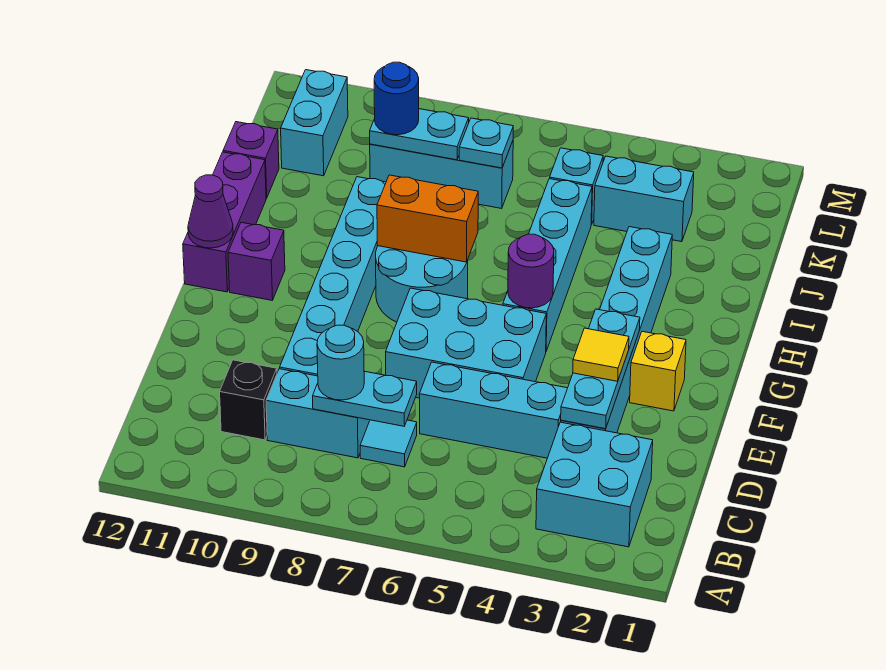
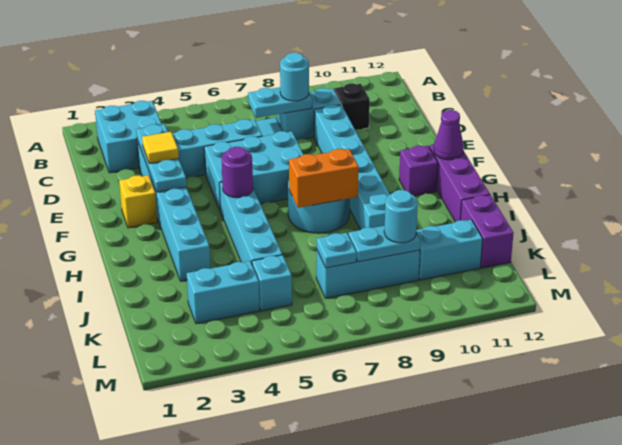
purple 1x1 brick [223,122,279,198] -> purple 1x2 brick [460,195,513,268]
blue 1x1 round brick [374,62,419,135] -> cyan 1x1 round brick [384,190,418,243]
cyan 1x2 brick [281,70,348,176] -> cyan 1x2 brick turned to [416,220,483,280]

